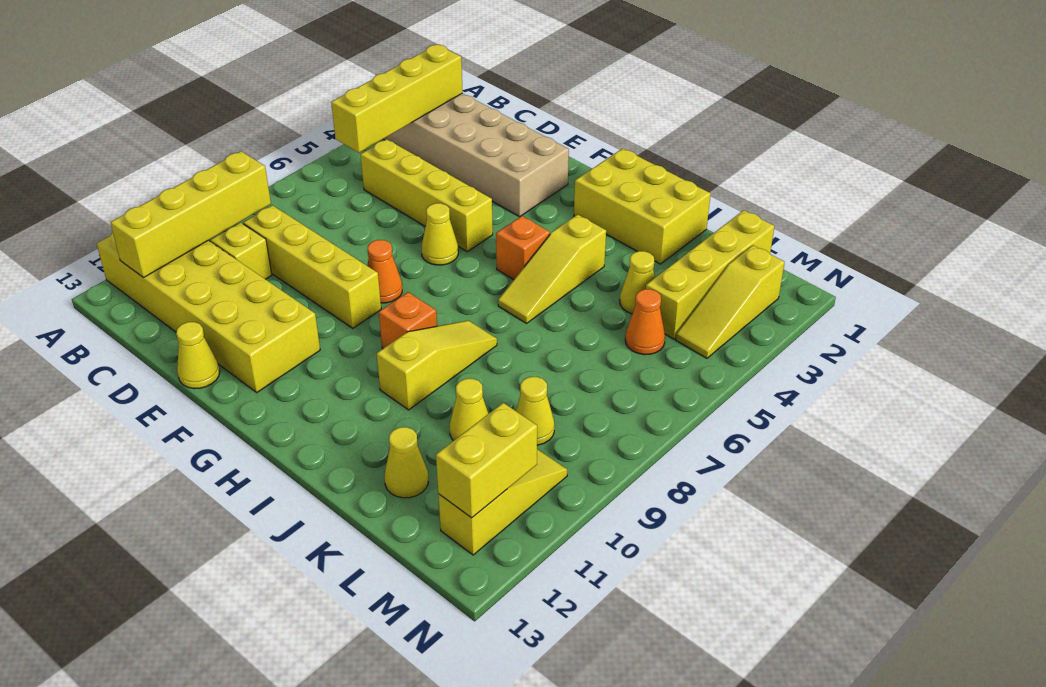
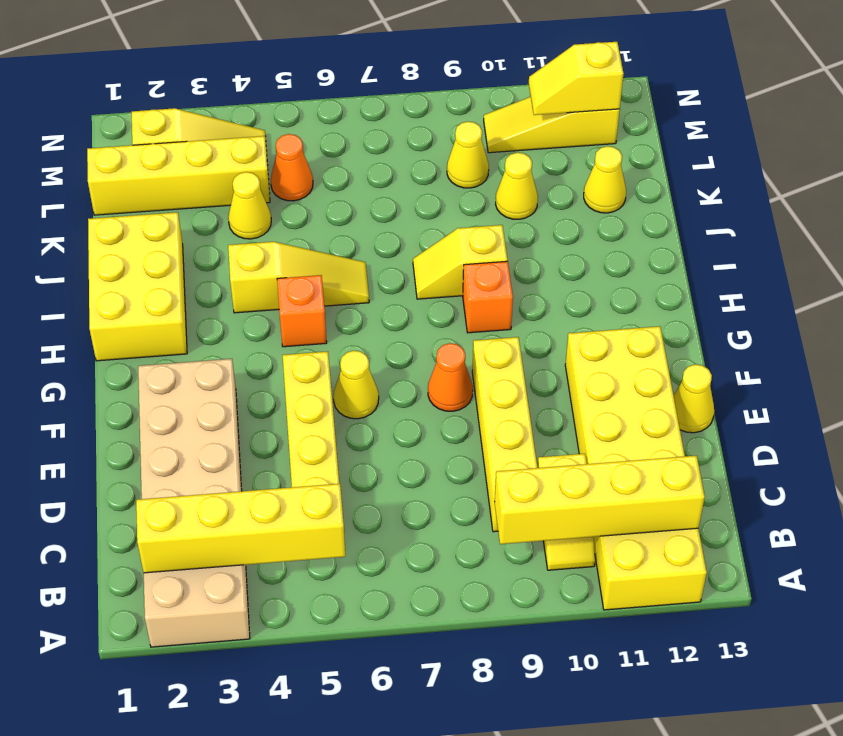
yellow 1x3 slope [377,321,497,410] -> yellow 1x2 slope [413,225,507,299]
yellow 1x2 brick [436,403,537,518] -> yellow 1x2 slope [529,42,624,115]

